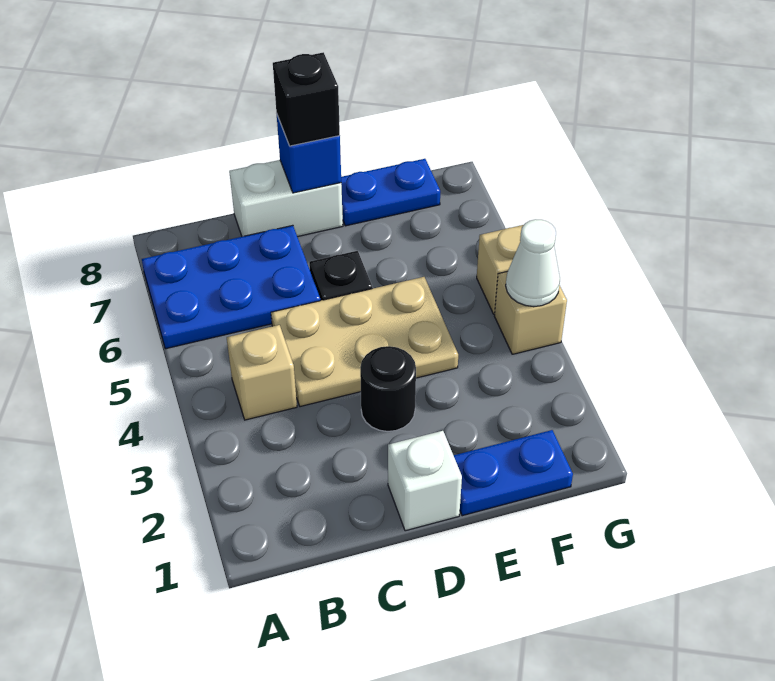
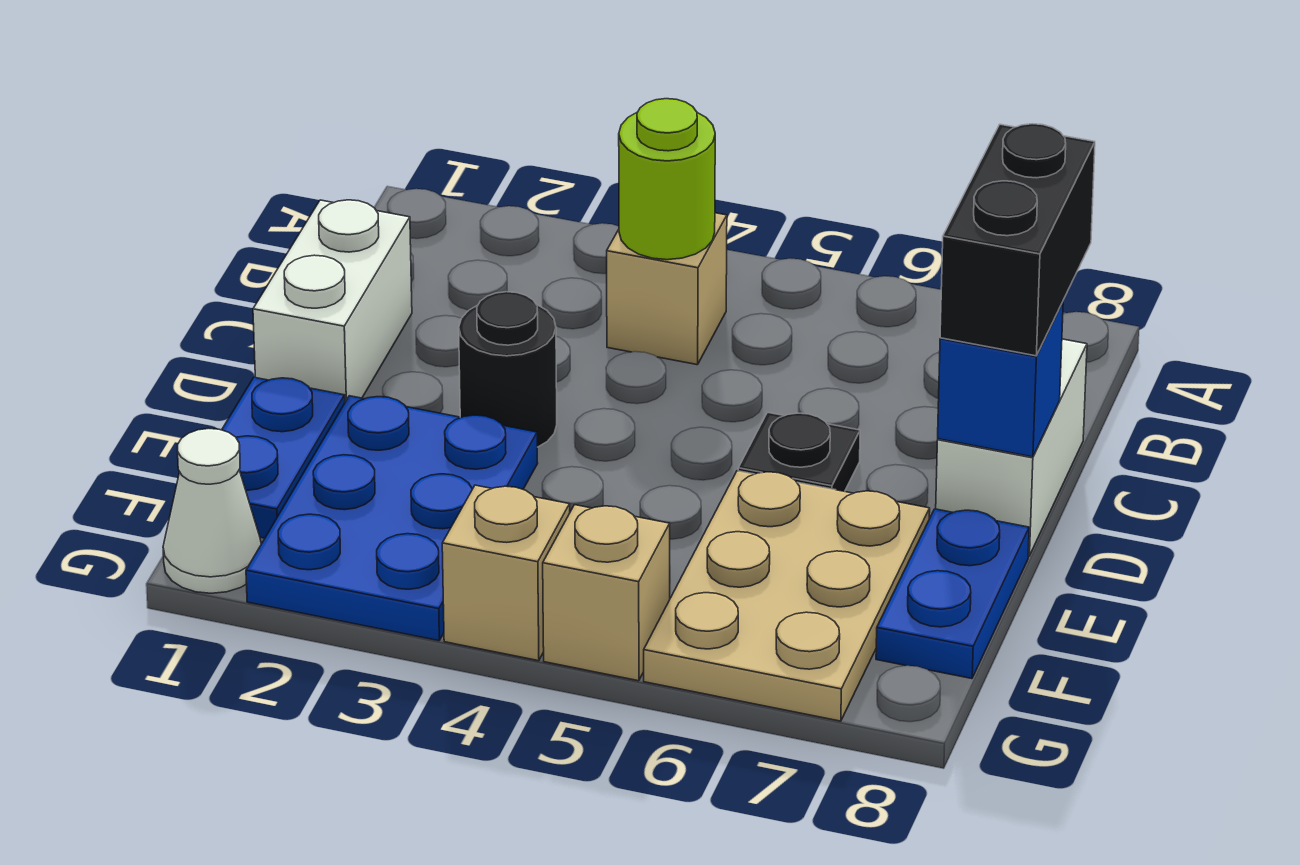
blue 2x3 plate [142,225,320,349] -> blue 2x3 plate moved to [246,396,538,641]
none -> lime 1x1 round brick [619,99,715,260]
tan 2x3 plate [271,277,458,407] -> tan 2x3 plate moved to [644,471,930,721]
white 1x1 brick [388,431,462,531] -> white 1x2 brick [253,200,412,402]
black 1x1 brick [273,52,340,146] -> black 1x2 brick [940,124,1095,356]
white 1x1 cone [506,219,560,307] -> white 1x1 cone moved to [163,428,261,593]

